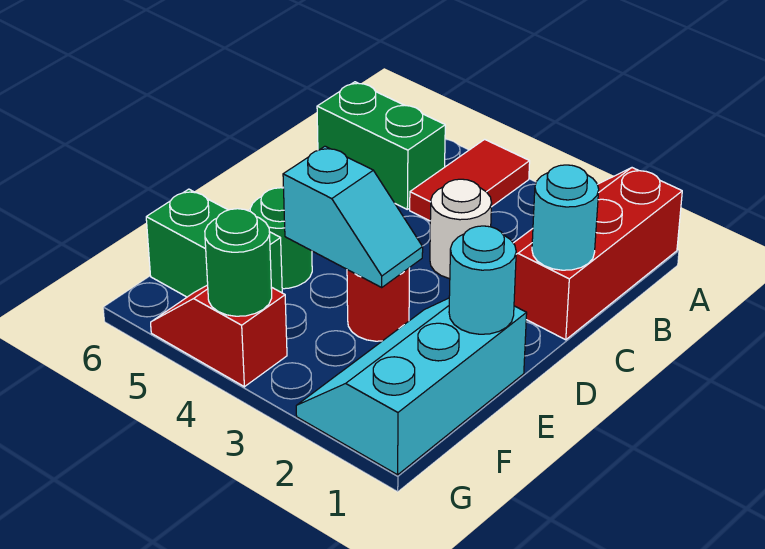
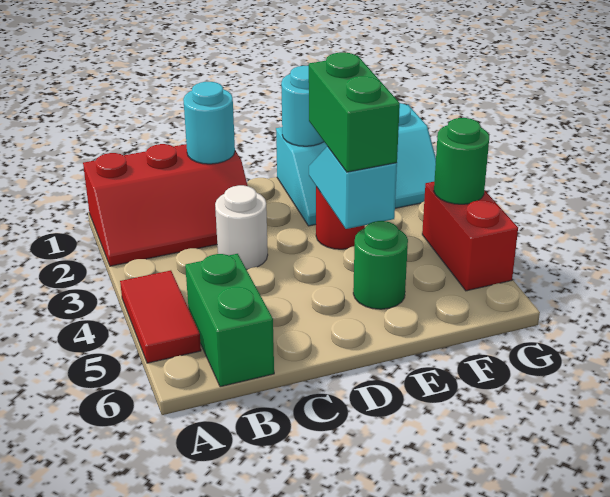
red 1x2 tile [410,139,530,221] -> red 1x2 tile turned to [120,270,201,363]
green 1x2 brick [146,189,282,297] -> green 1x2 brick moved to [309,52,400,172]
red 1x2 slope [151,285,287,387] -> red 1x2 brick [422,182,518,291]

